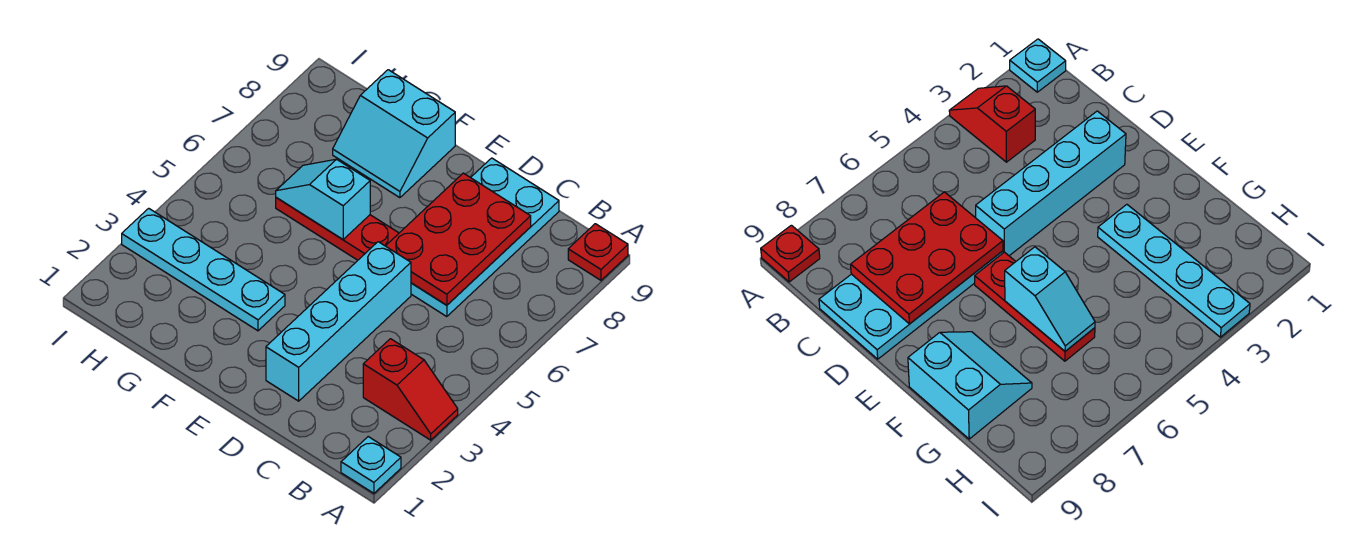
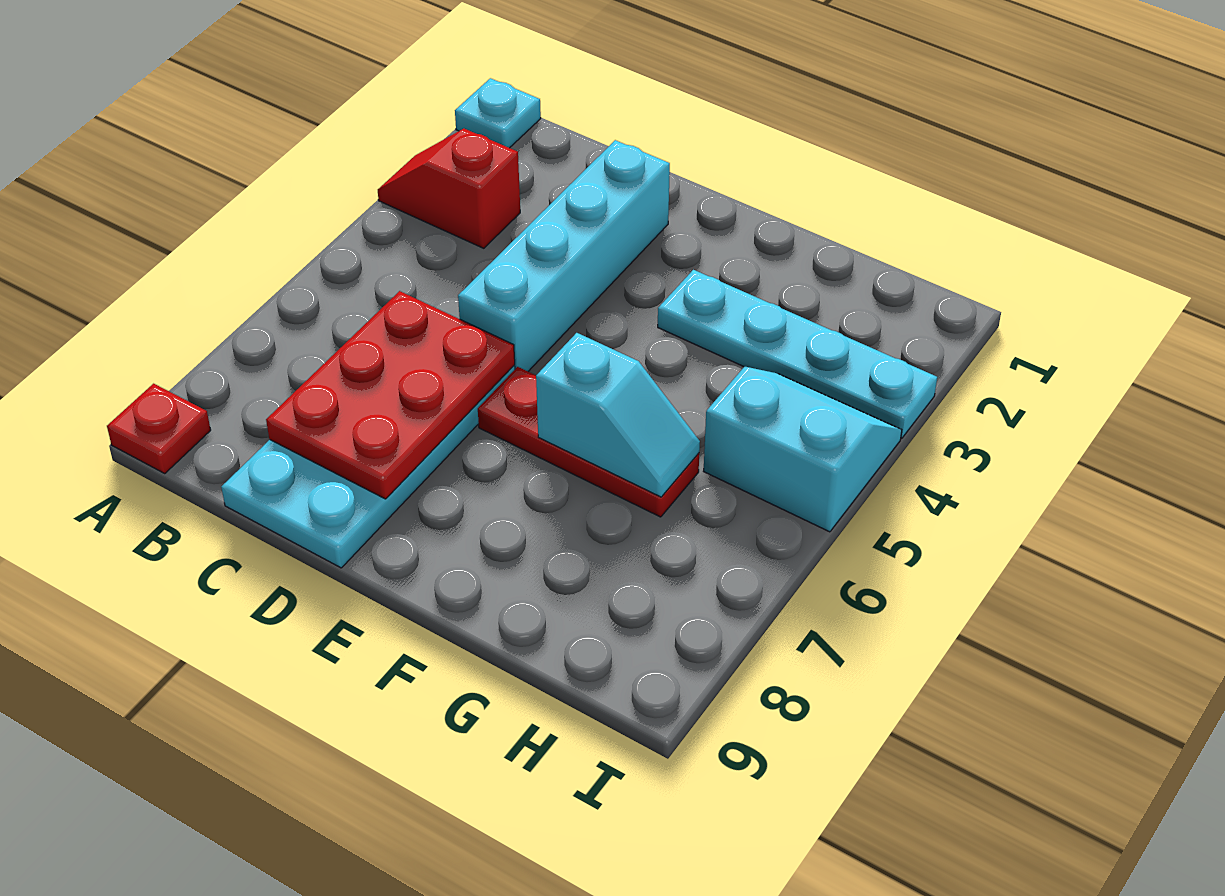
cyan 2x2 slope [333,70,455,198] -> cyan 2x2 slope moved to [704,366,902,532]

